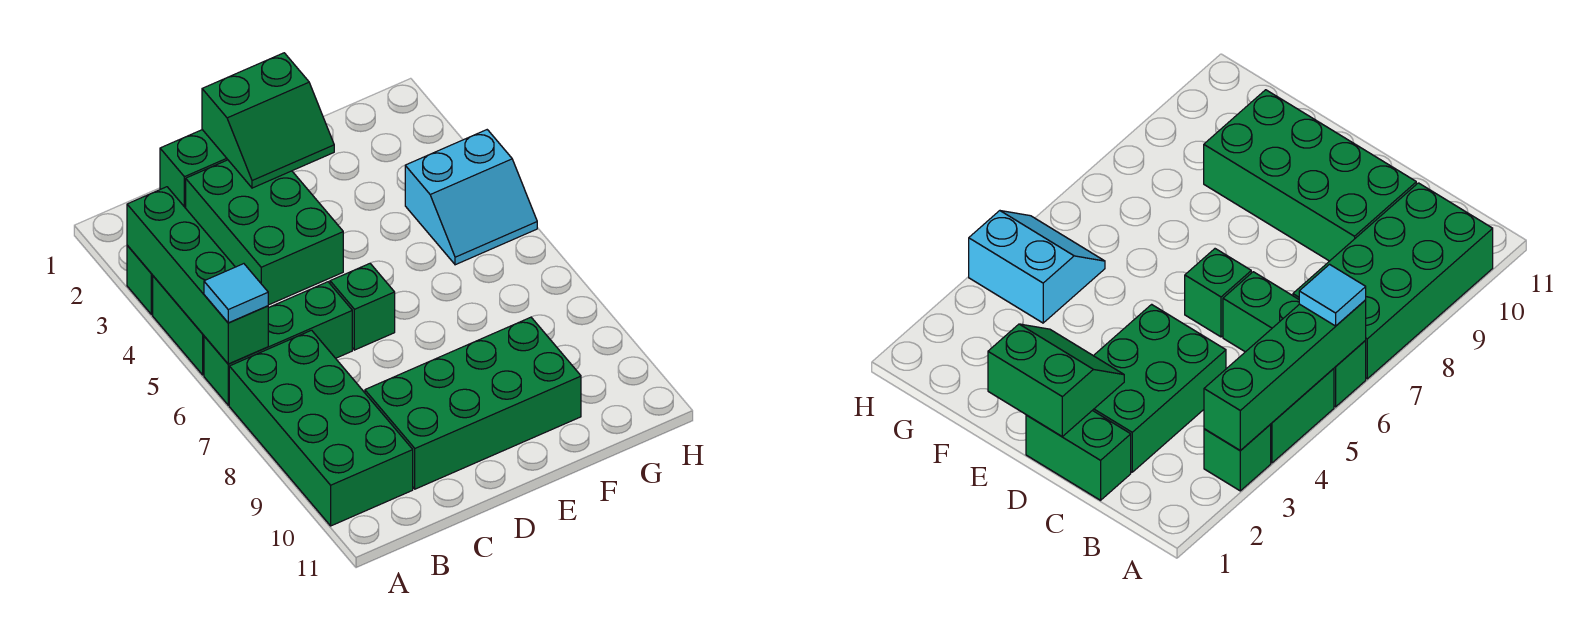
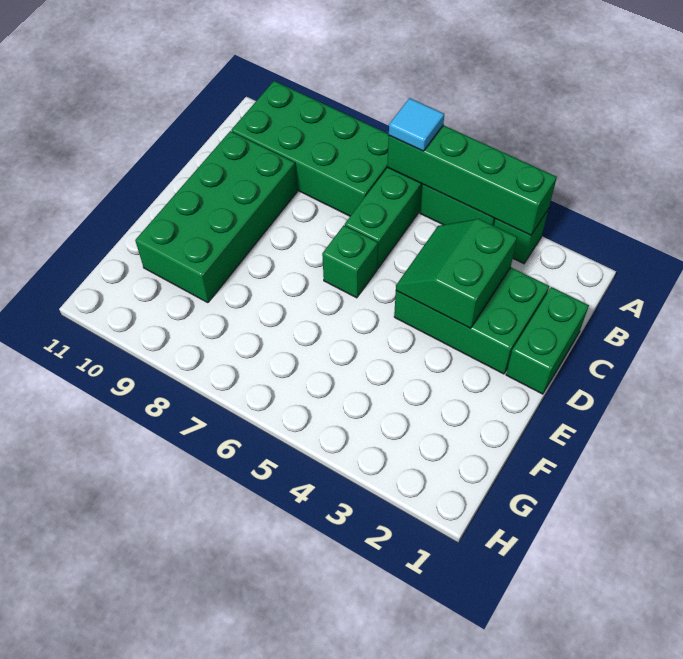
green 2x2 slope [202,53,334,188] -> green 2x2 slope moved to [396,219,517,328]
cyan 2x2 slope [405,130,537,265] -> none

